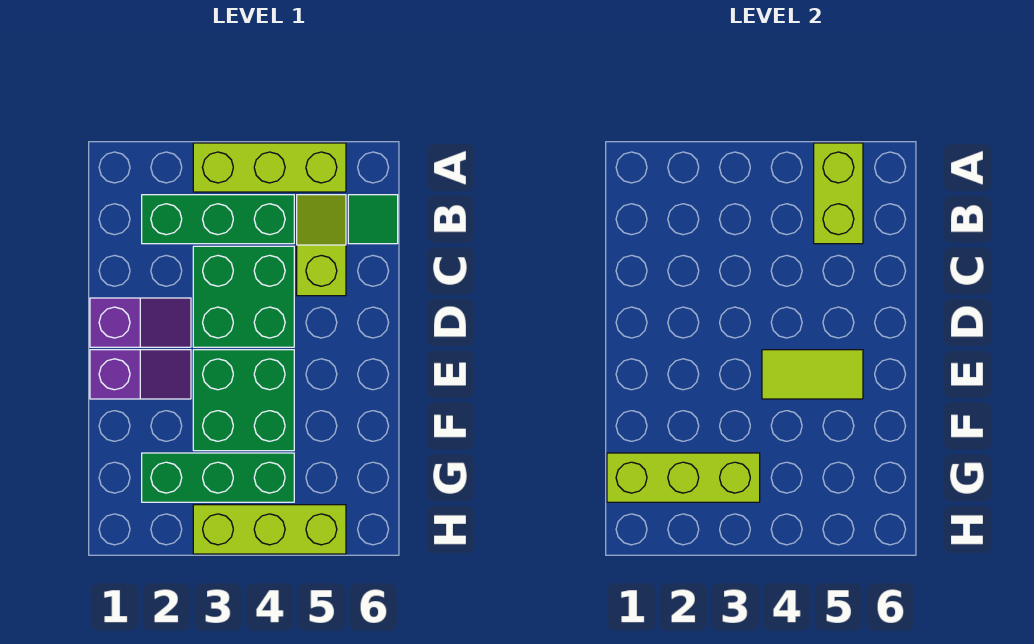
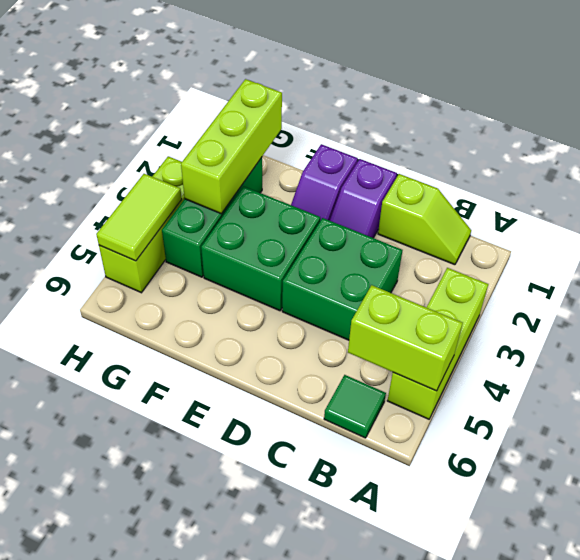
green 1x3 brick [142,195,294,244] -> none
lime 1x2 slope [297,195,346,296] -> lime 1x2 slope moved to [378,174,471,265]
lime 1x2 tile [762,350,863,399] -> lime 1x2 tile moved to [96,174,182,261]

